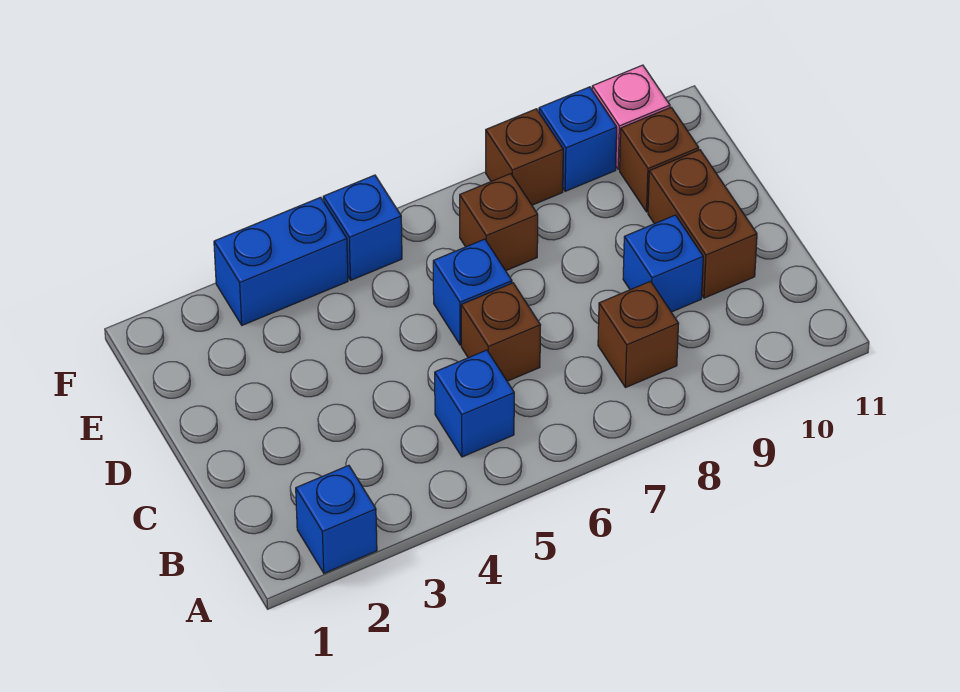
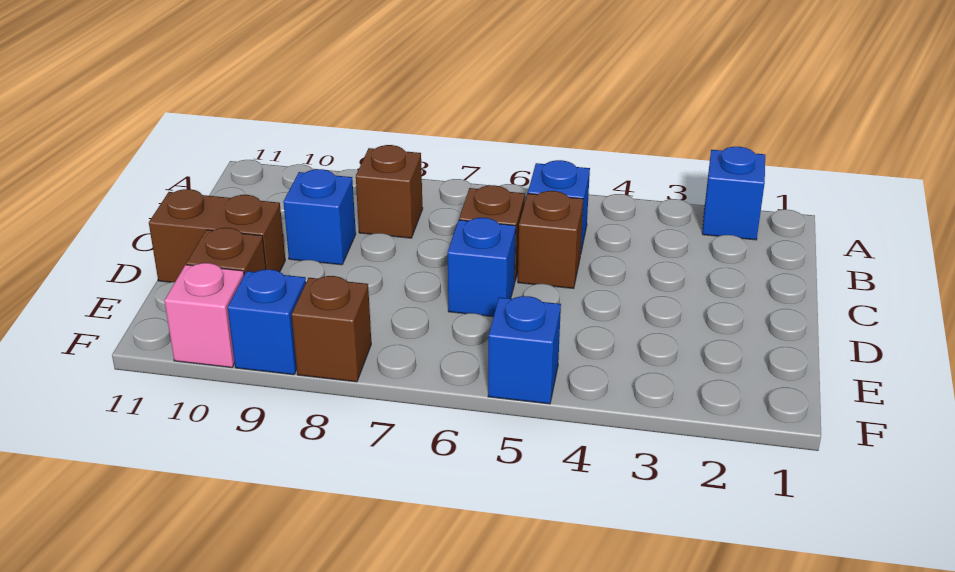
brown 1x2 brick [648,150,757,298] -> brown 1x2 brick turned to [149,189,285,282]
brown 1x1 brick [460,174,538,271] -> brown 1x1 brick moved to [518,191,583,288]
blue 1x2 brick [214,197,348,325] -> none

